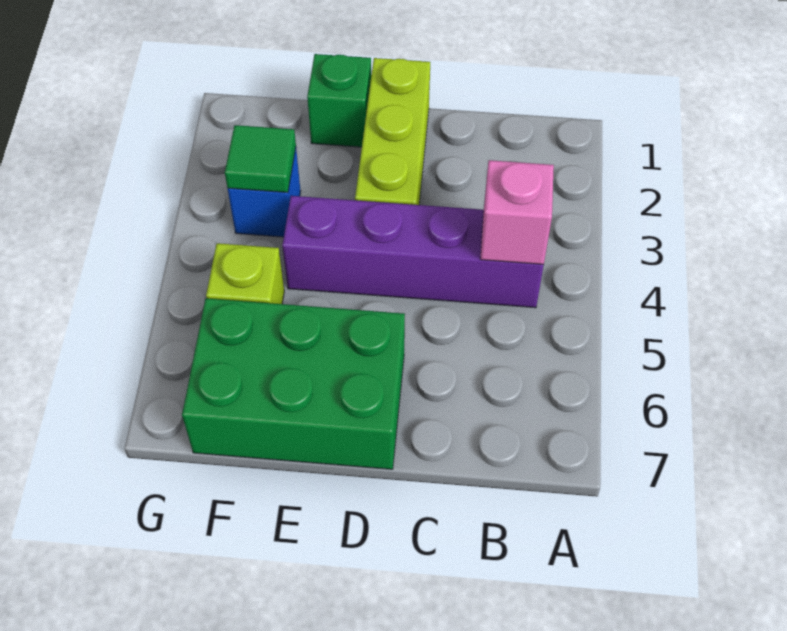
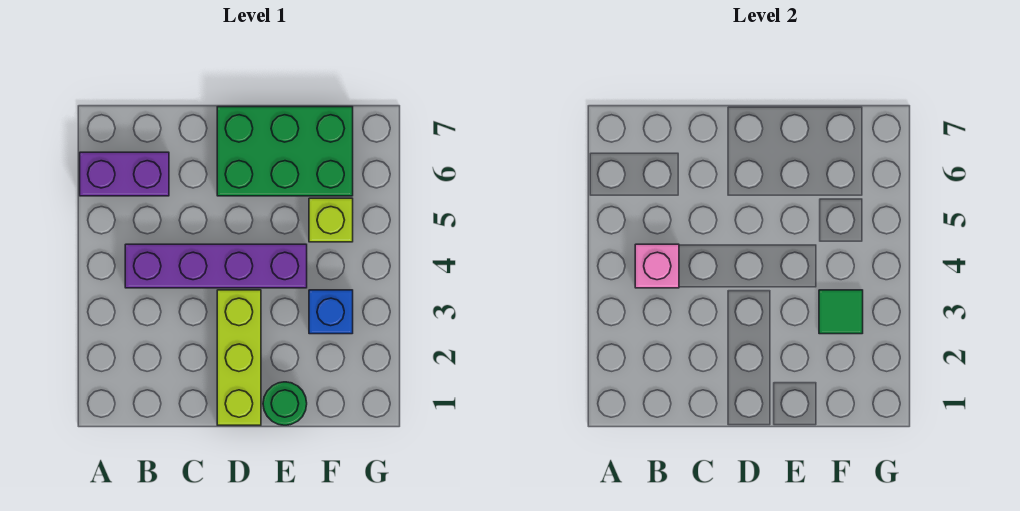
none -> purple 1x2 brick [80,152,169,196]
green 1x1 brick [307,54,371,147] -> green 1x1 round brick [263,382,307,425]

